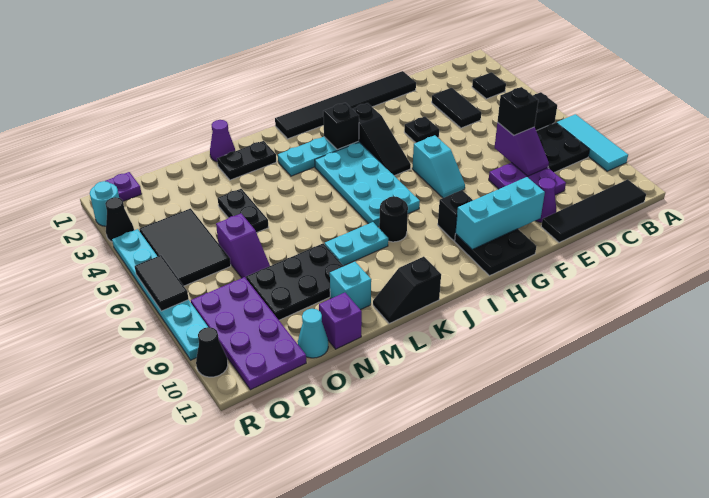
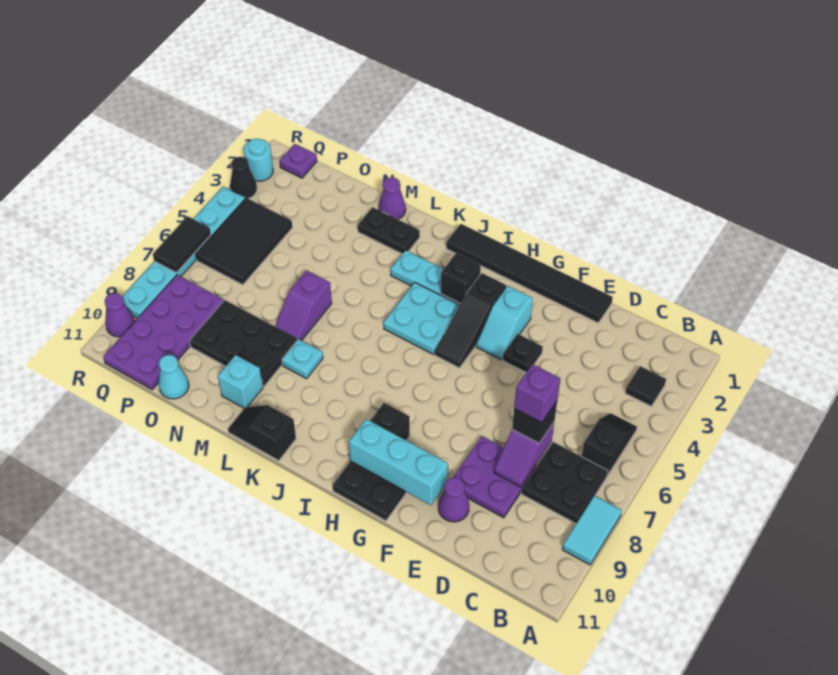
cyan 1x3 tile [557,114,628,171] -> cyan 1x2 tile [563,496,622,565]
black 1x4 tile [541,179,646,243] -> none
black 1x2 tile [432,88,481,128] -> none
cyan 1x2 slope [412,135,465,198] -> cyan 1x2 slope moved to [476,286,533,360]
cyan 2x4 plate [315,142,420,227] -> cyan 2x2 plate [383,283,460,354]
black 1x1 round brick [379,196,408,242] -> none
cyan 1x2 plate [325,222,388,266] -> cyan 1x1 plate [282,339,323,379]
black 1x2 plate [218,189,269,233] -> none
purple 1x1 brick [319,293,362,349] -> purple 1x1 brick moved to [514,364,560,423]
purple 1x2 slope [216,213,270,278] -> purple 1x2 slope moved to [275,270,332,341]
black 1x1 cone [196,327,228,377] -> purple 1x1 cone [105,293,135,337]

